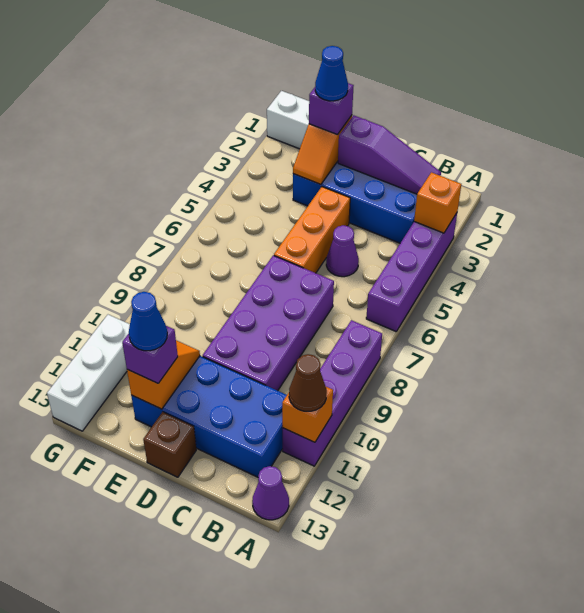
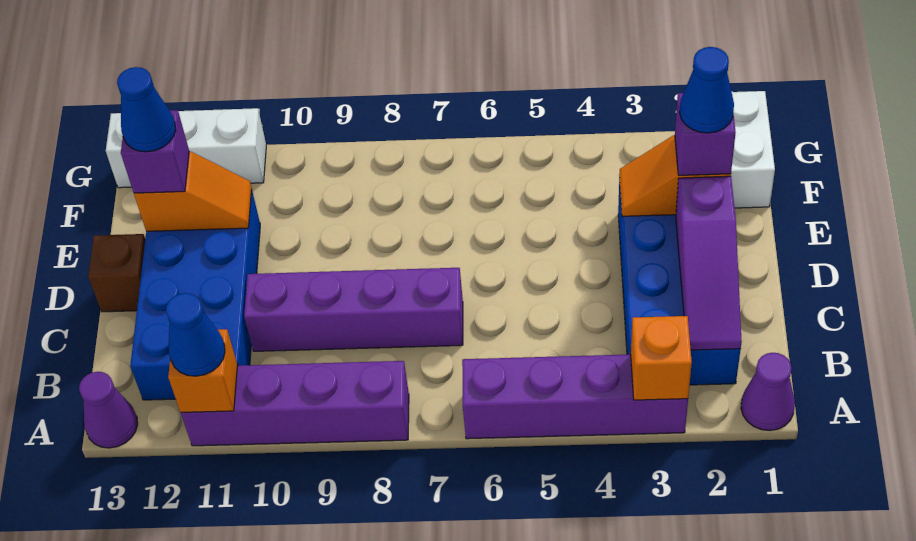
brown 1x1 cone [289,354,327,411] -> blue 1x1 cone [166,293,225,376]
purple 1x1 cone [326,225,359,277] -> purple 1x1 cone moved to [741,353,795,431]
purple 2x4 brick [203,255,334,391] -> purple 1x4 brick [244,268,463,351]
orange 1x3 brick [274,187,350,273] -> none

